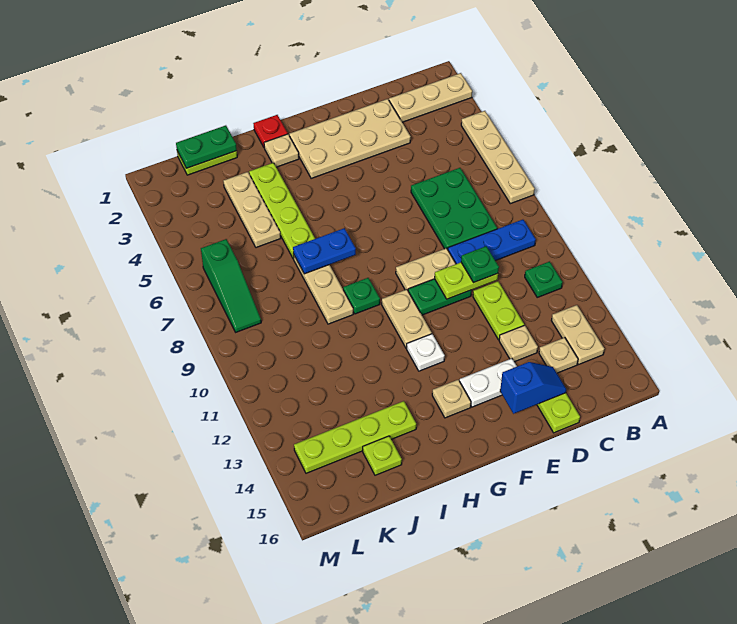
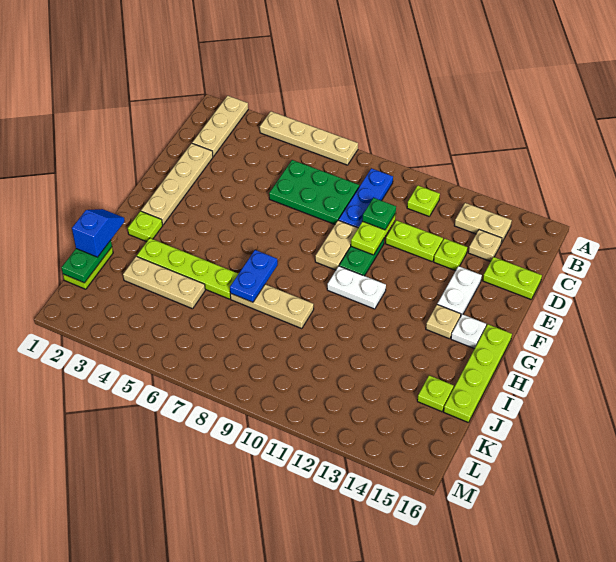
green 1x1 plate [525,261,563,297] -> lime 1x1 plate [407,186,440,216]
tan 2x4 plate [289,99,411,178] -> tan 1x4 plate [141,143,213,225]
tan 1x1 plate [499,325,538,362] -> lime 1x1 plate [434,239,467,271]
blue 1x2 slope [500,362,566,414] -> blue 1x2 slope moved to [72,209,125,257]
tan 1x2 plate [382,289,432,348] -> white 1x2 plate [327,266,386,309]
white 1x1 plate [407,334,445,371] -> white 1x1 plate moved to [451,314,486,349]
red 1x1 plate [253,115,288,147] -> none
tan 1x1 plate [264,134,299,167] -> lime 1x1 plate [128,211,163,242]
green 1x1 plate [343,278,380,314] -> none
lime 1x4 plate [294,401,416,473] -> lime 1x4 plate moved to [444,324,512,423]
green 1x3 slope [201,239,261,332] -> none

